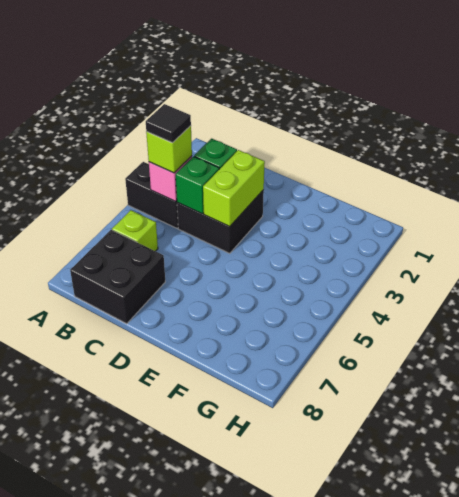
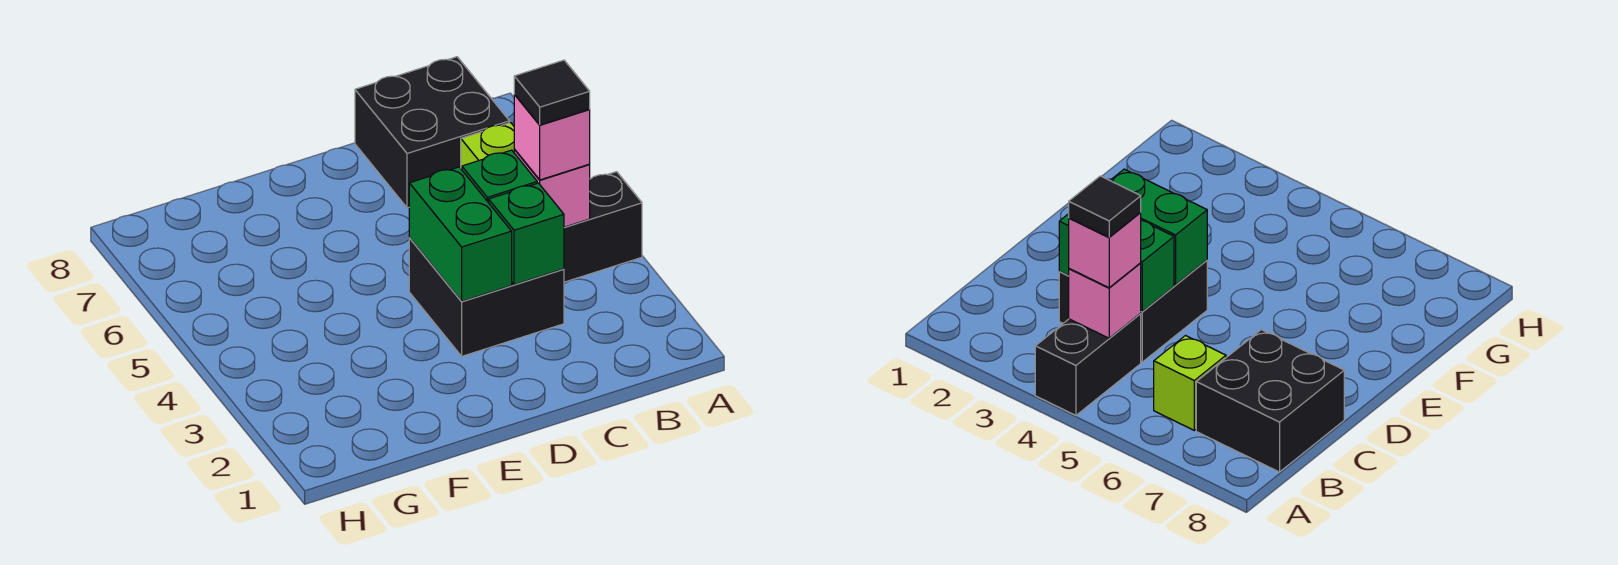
lime 1x1 brick [146,126,192,173] -> pink 1x1 brick [514,95,590,180]
lime 1x2 brick [203,150,265,226] -> green 1x2 brick [409,167,512,301]

